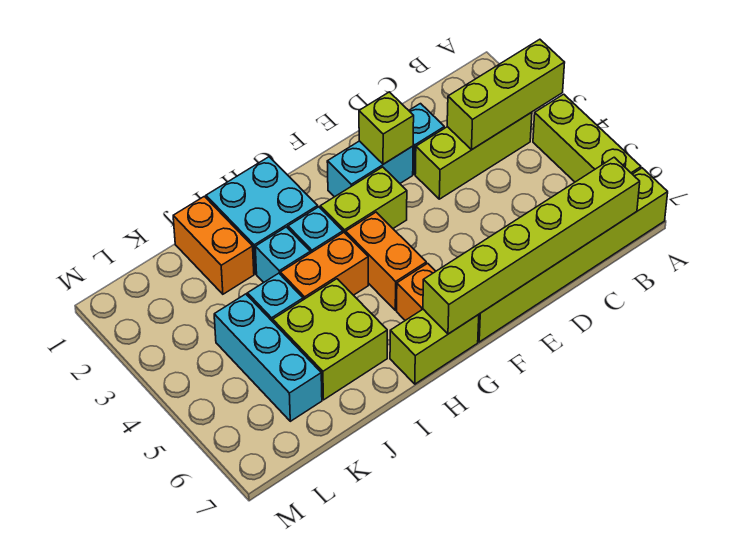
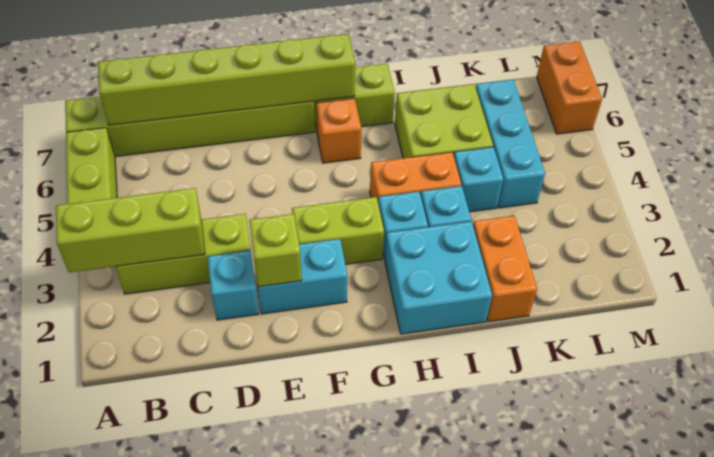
orange 1x2 brick [346,212,426,310] -> orange 1x2 brick moved to [537,41,602,134]

